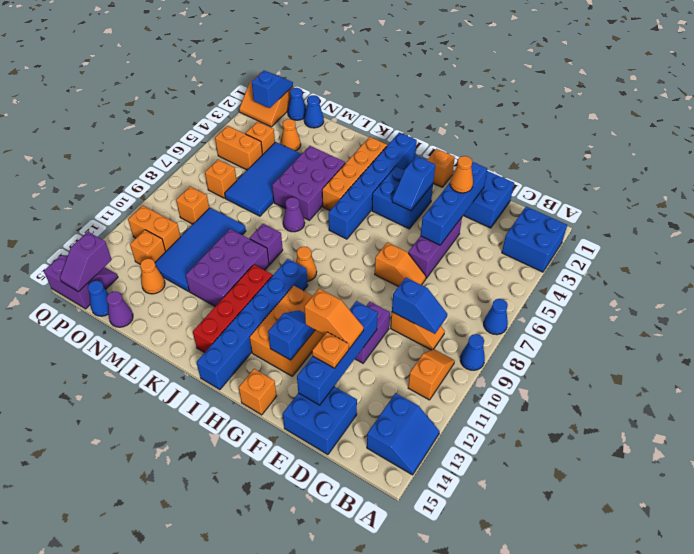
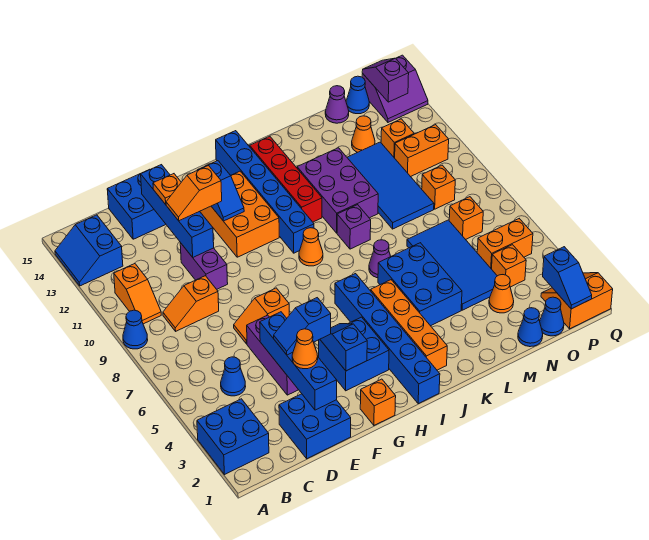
blue 1x1 cone [484,299,508,335] -> blue 1x1 cone moved to [221,357,246,396]
blue 1x2 slope [392,278,447,334] -> blue 1x2 slope moved to [274,298,331,355]
orange 1x1 brick [239,369,277,415] -> none
purple 2x3 brick [272,146,345,220] -> blue 2x3 brick [378,243,462,326]

